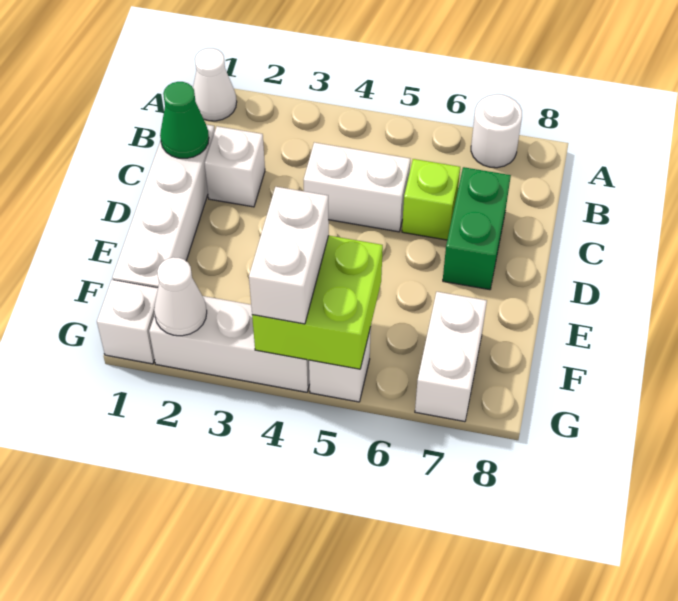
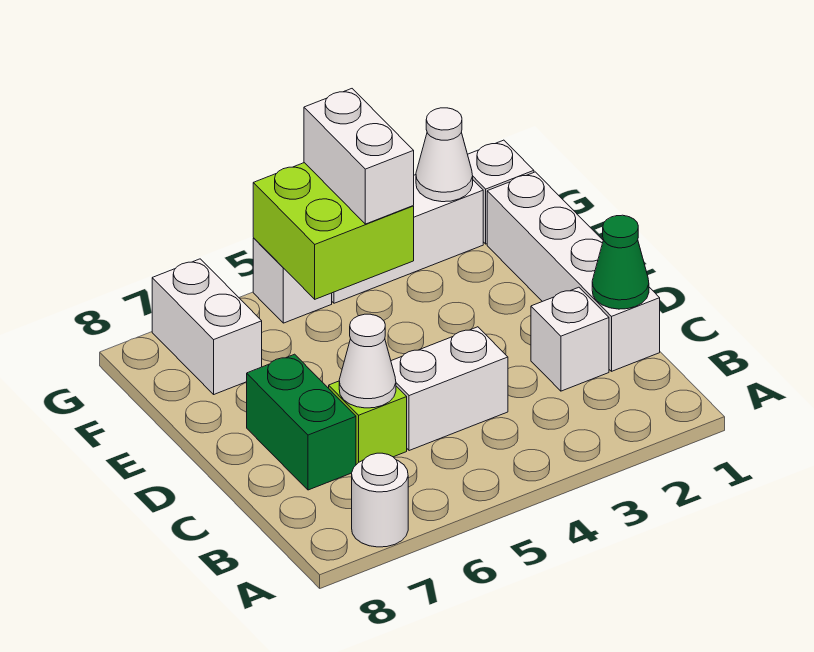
white 1x1 cone [193,48,237,121] -> white 1x1 cone moved to [339,314,396,408]

